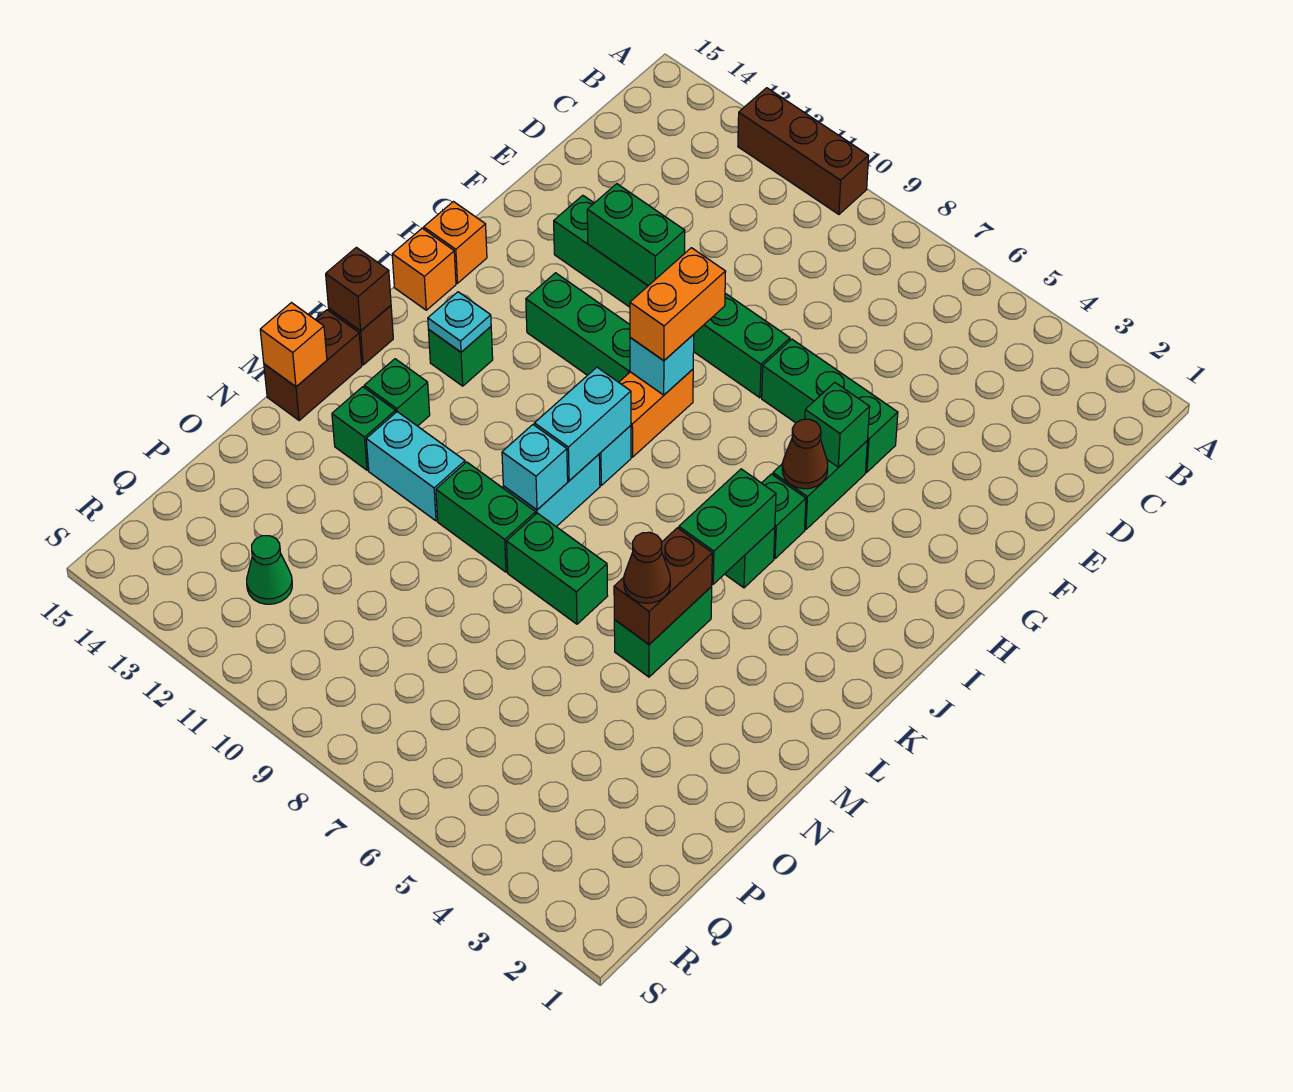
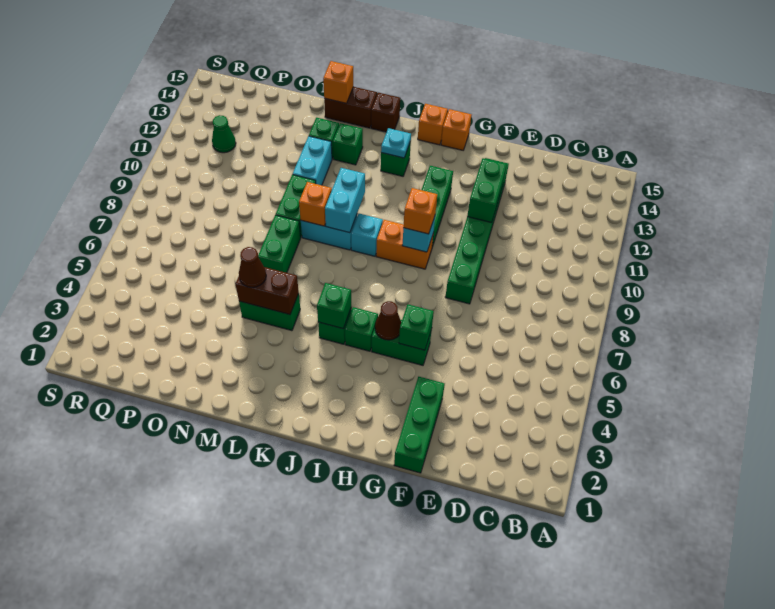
brown 1x3 brick [738,88,869,214] -> none
green 1x3 brick [762,339,898,472] -> green 1x3 brick moved to [394,377,445,473]
orange 1x2 brick [630,248,726,361] -> orange 1x1 brick [404,188,437,234]
green 1x2 brick [679,469,776,584] -> green 1x1 brick [317,283,351,329]
cyan 1x2 brick [534,367,631,481] -> cyan 1x2 brick turned to [325,168,365,233]
brown 1x1 brick [326,247,391,331] -> none
cyan 1x1 brick [502,425,568,510] -> orange 1x1 brick [299,182,332,226]

